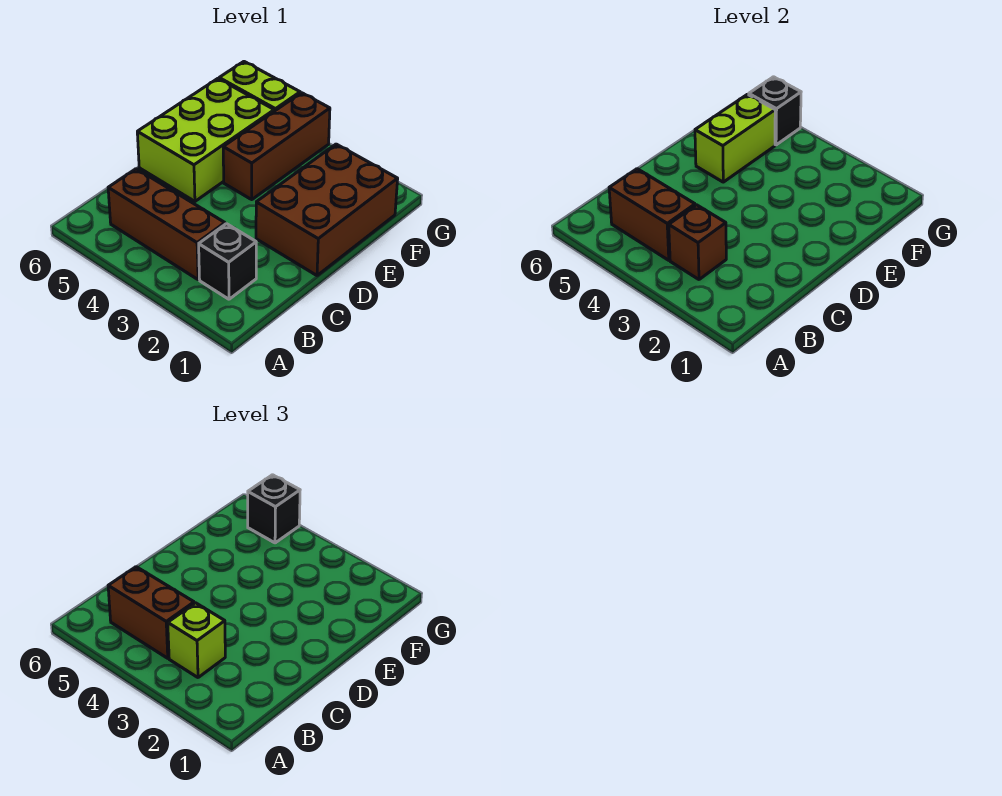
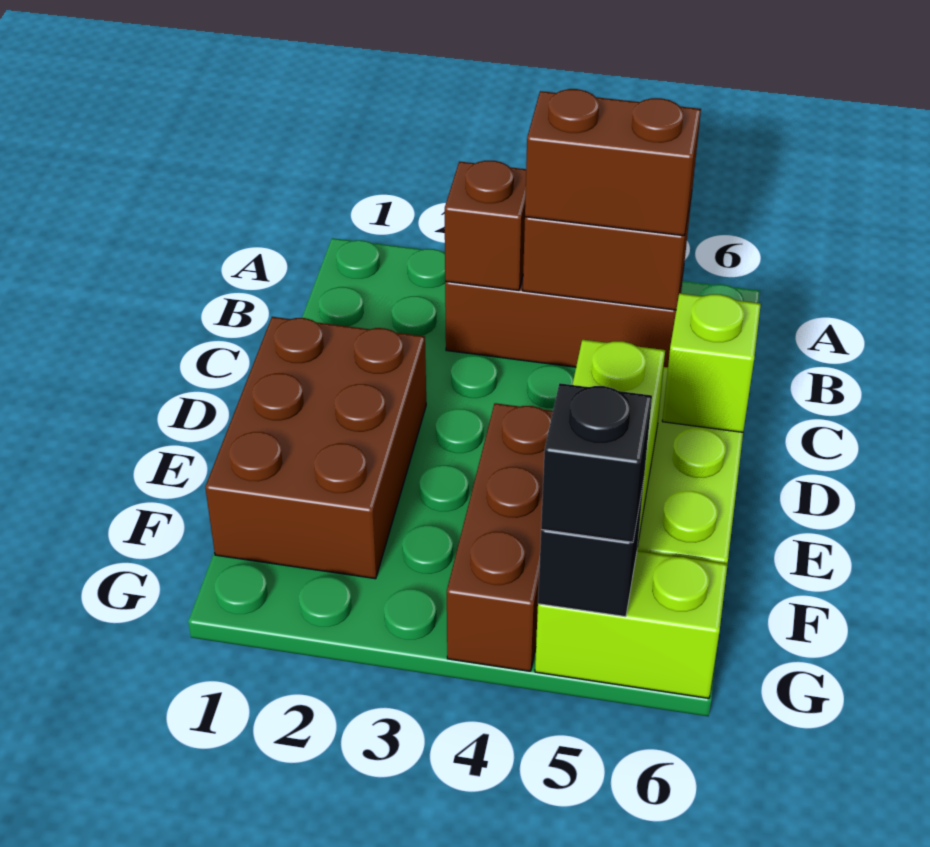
black 1x1 brick [199,224,256,299] -> none
lime 1x1 brick [168,603,225,677] -> lime 1x1 brick moved to [662,293,761,432]

